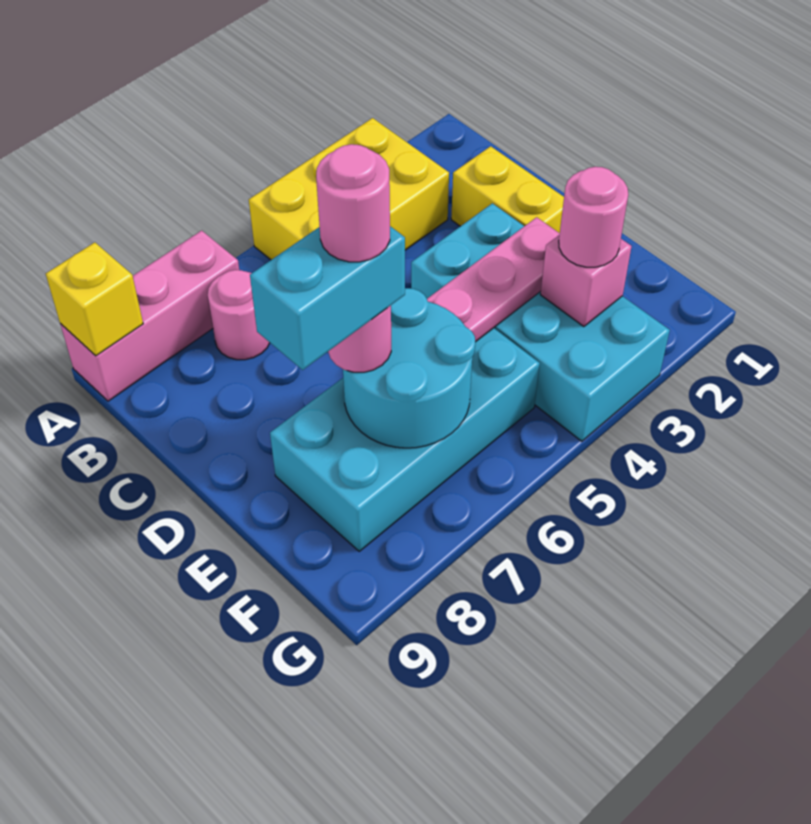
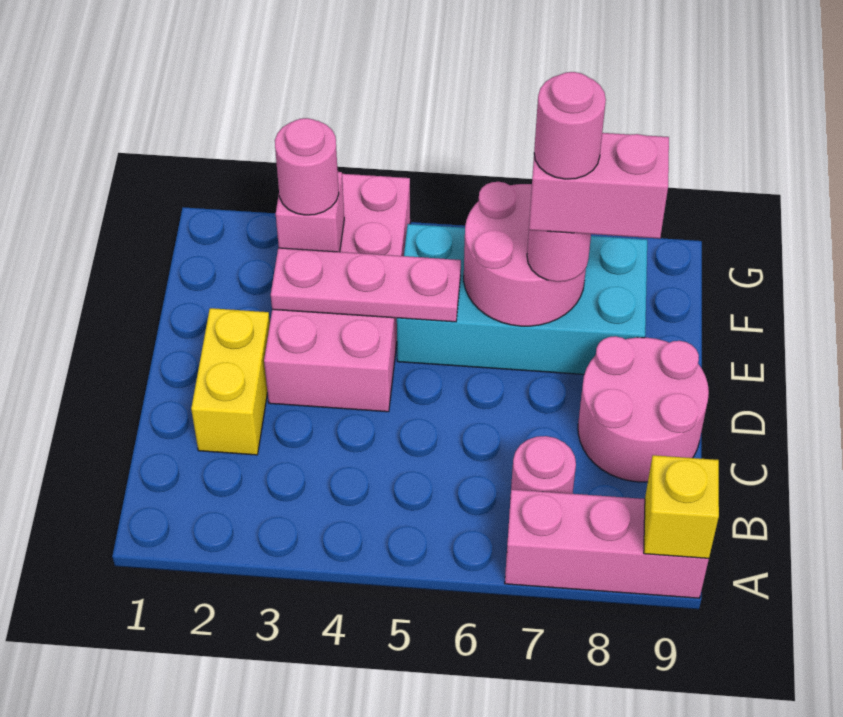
yellow 2x3 brick [249,118,449,260] -> none
none -> pink 2x2 round brick [578,336,709,482]
cyan 2x4 brick [411,203,670,441] -> pink 2x4 brick [264,174,410,412]
cyan 2x2 round brick [343,288,475,448] -> pink 2x2 round brick [464,182,586,326]
cyan 1x2 brick [250,226,405,370] -> pink 1x2 brick [529,133,669,239]

